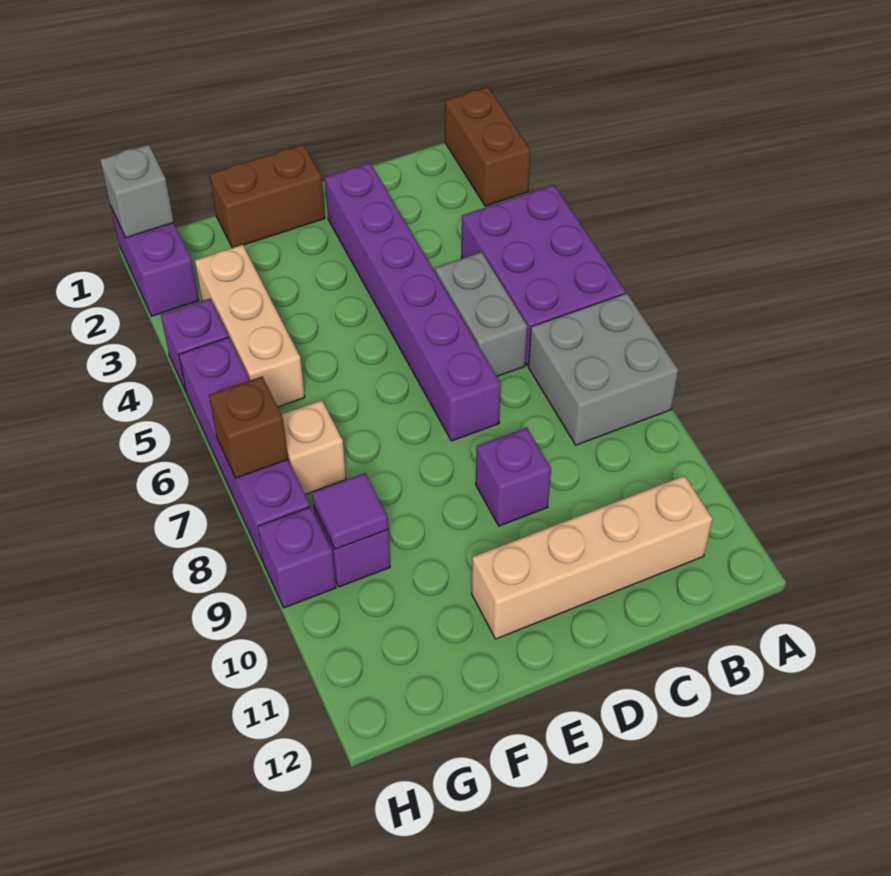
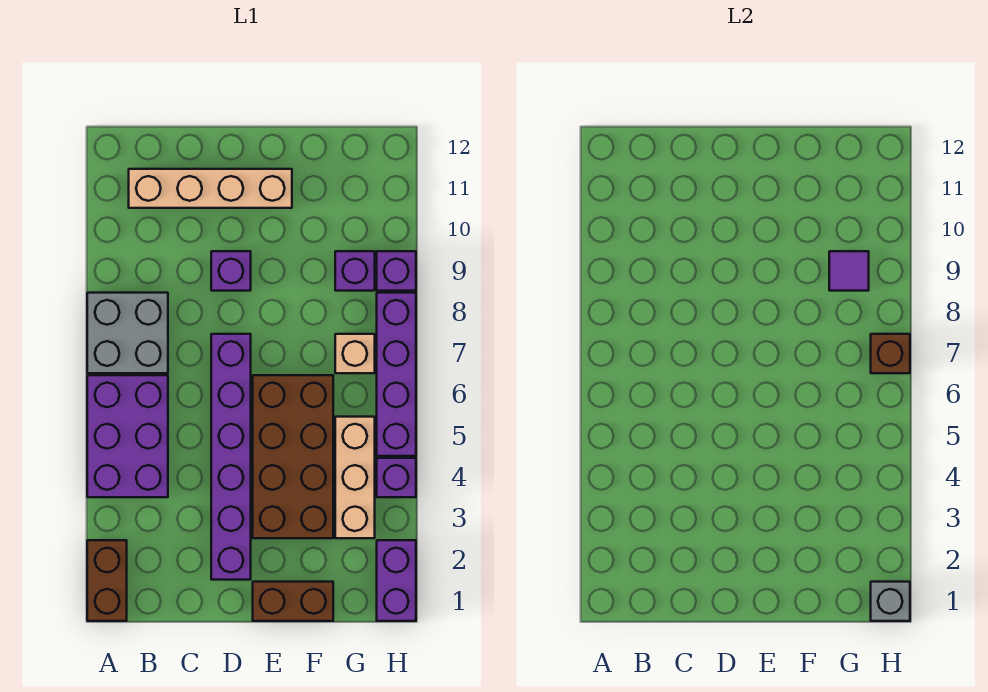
grey 1x2 brick [435,252,527,376] -> none
none -> brown 2x4 brick [253,375,333,538]

